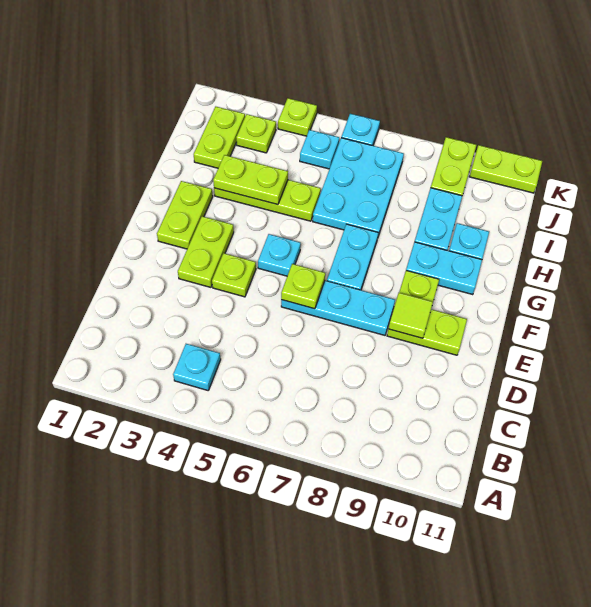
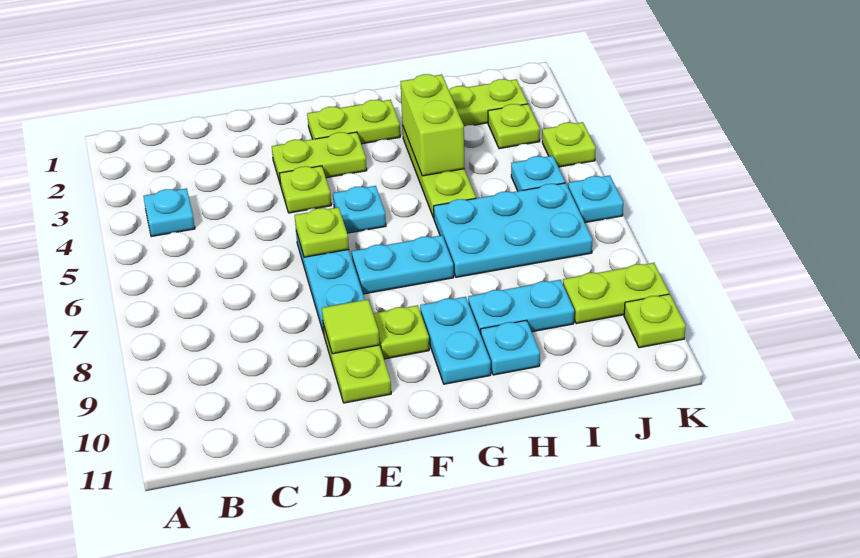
lime 1x2 plate [213,155,288,205] -> lime 1x2 brick [400,74,464,176]
lime 1x2 plate [470,145,542,193] -> lime 1x1 plate [624,294,686,348]

